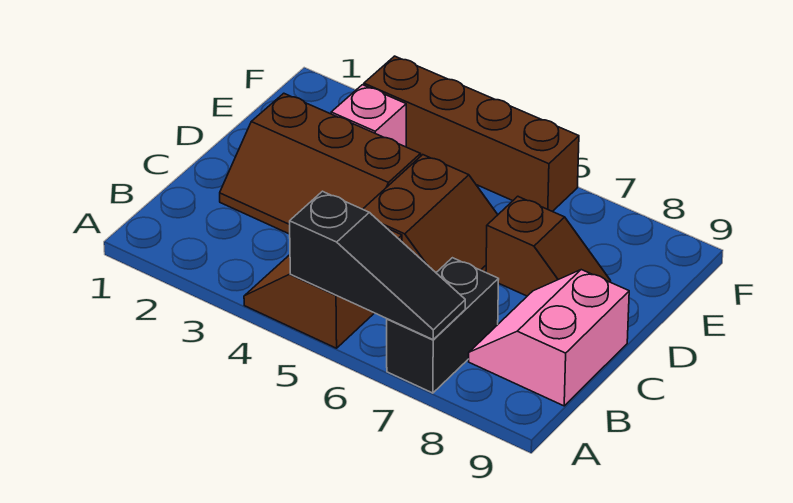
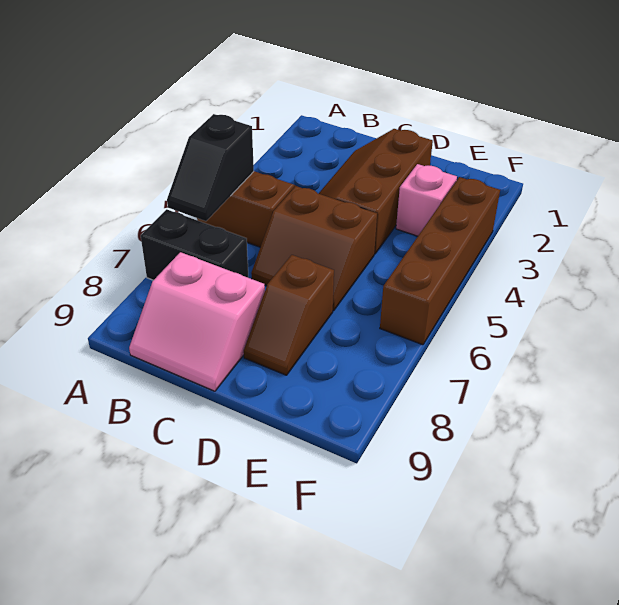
black 1x3 slope [290,191,465,340] -> black 1x2 slope [167,114,254,221]
pink 2x2 slope [469,270,629,406] -> pink 2x2 slope turned to [129,252,265,391]

